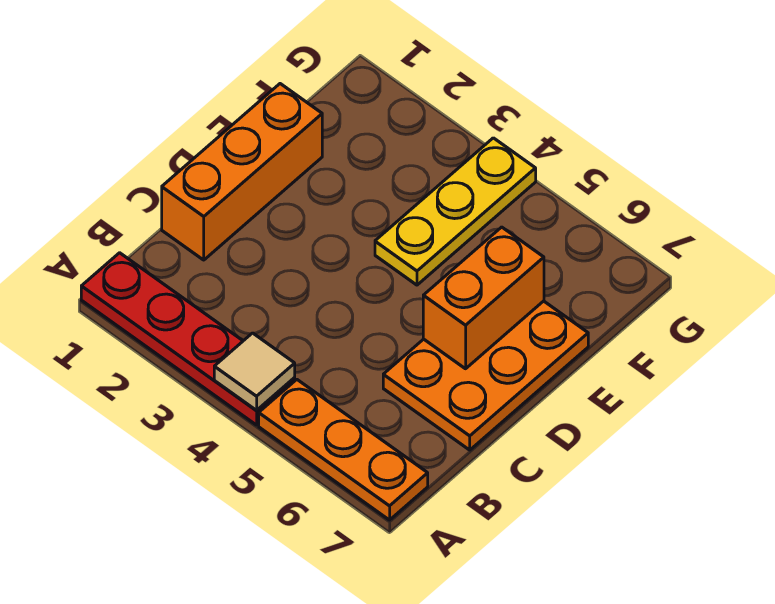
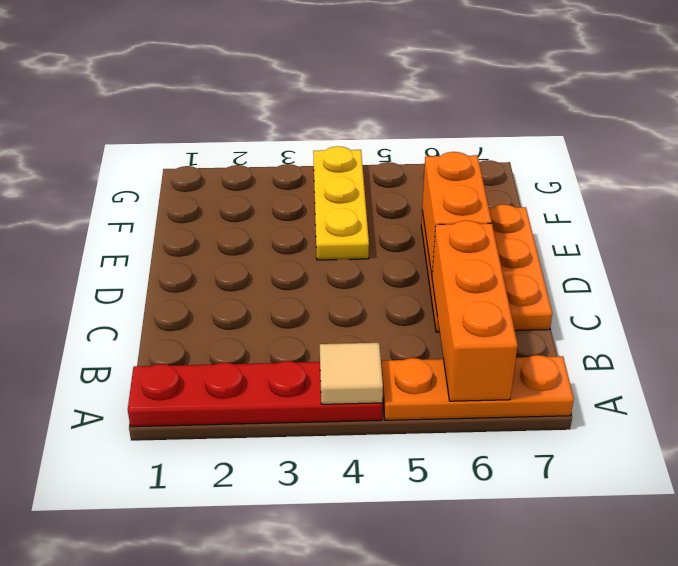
orange 1x3 brick [162,84,322,260] -> orange 1x3 brick moved to [432,220,518,401]

